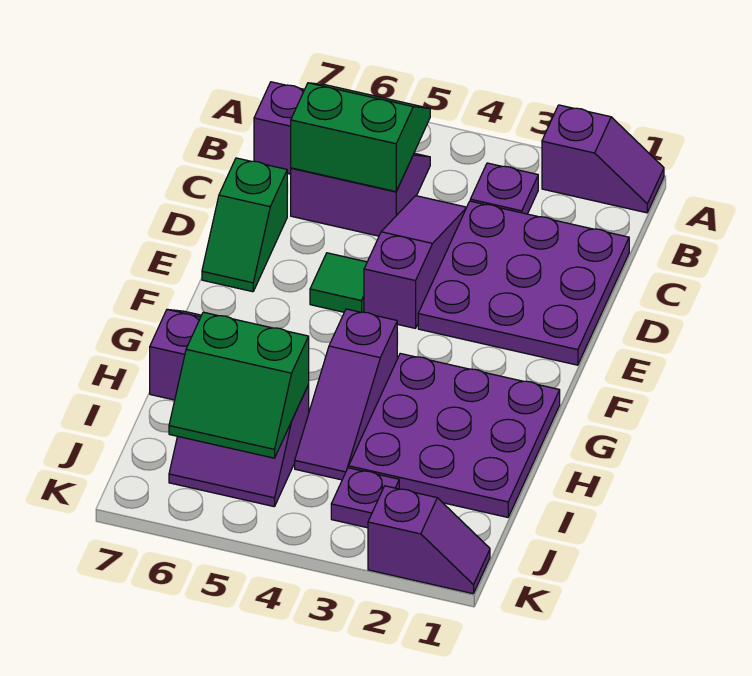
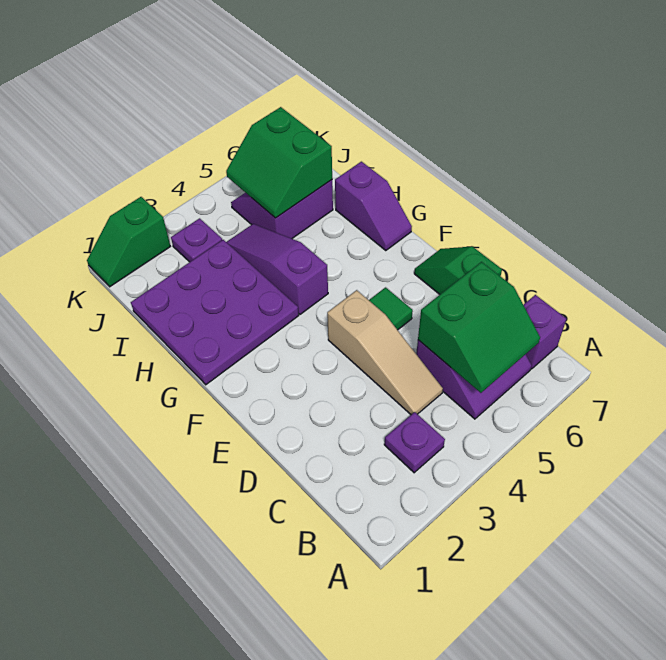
purple 1x2 slope [542,105,664,213] -> none
purple 3x3 plate [418,201,629,365] -> none
purple 1x3 slope [364,196,467,328] -> tan 1x3 slope [327,290,443,415]
green 2x2 slope [169,312,309,458] -> green 2x2 slope turned to [226,107,332,218]
purple 1x2 slope [368,486,490,594] -> green 1x2 slope [87,197,170,287]

